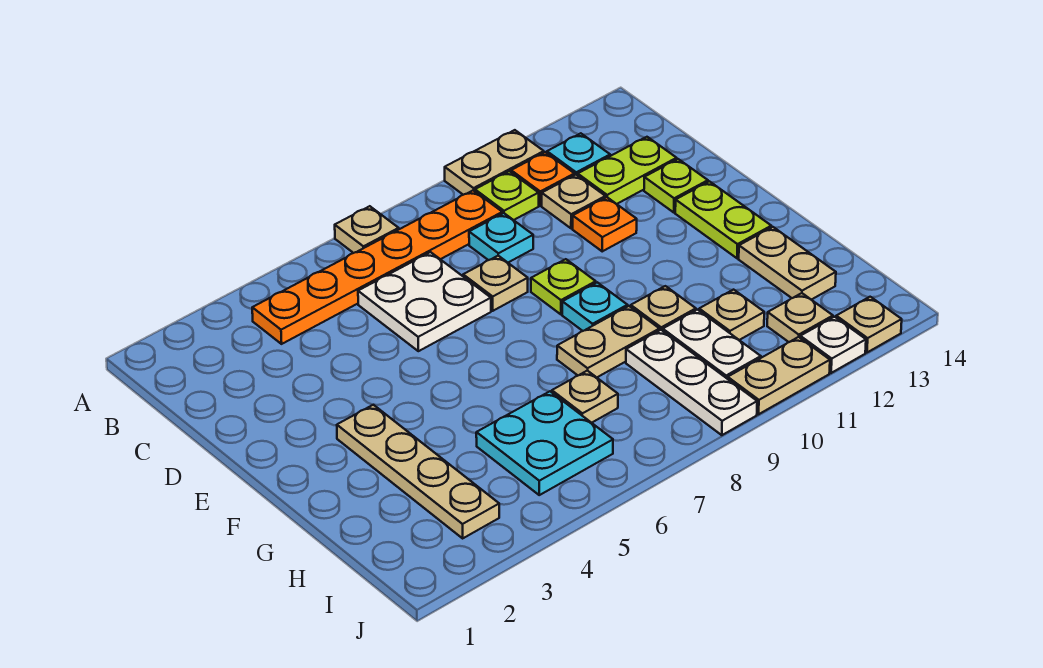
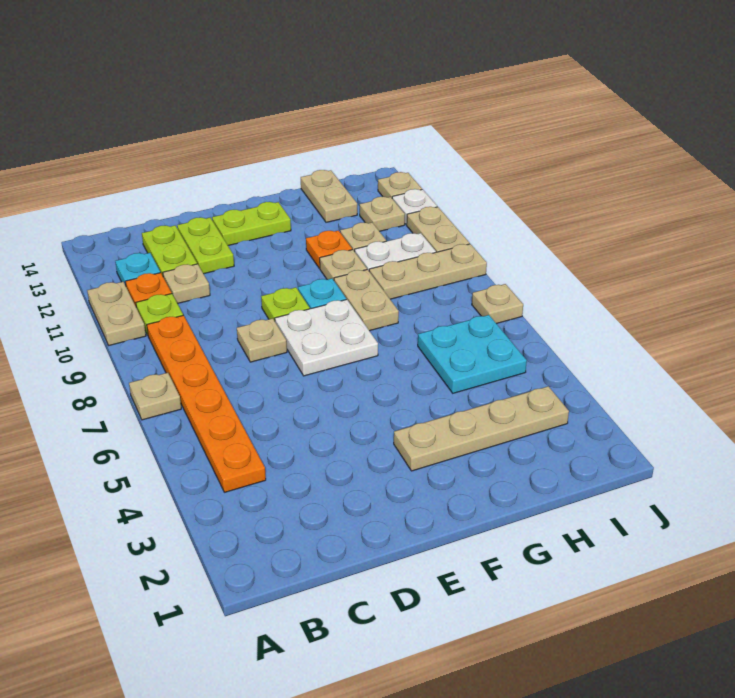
white 2x2 plate [358,252,491,351] -> white 2x2 plate moved to [275,299,378,376]
cyan 1x1 plate [469,213,533,262] -> none
orange 1x1 plate [573,197,637,251] -> orange 1x1 plate moved to [306,231,352,269]
lime 1x1 plate [644,159,708,213] -> lime 1x2 plate [177,217,234,274]
tan 1x2 plate [739,227,836,300] -> tan 1x2 plate turned to [301,170,357,222]
tan 1x1 plate [552,371,618,423] -> tan 1x1 plate moved to [472,284,523,324]
white 1x3 plate [626,330,757,435] -> tan 1x3 plate [369,244,487,299]

